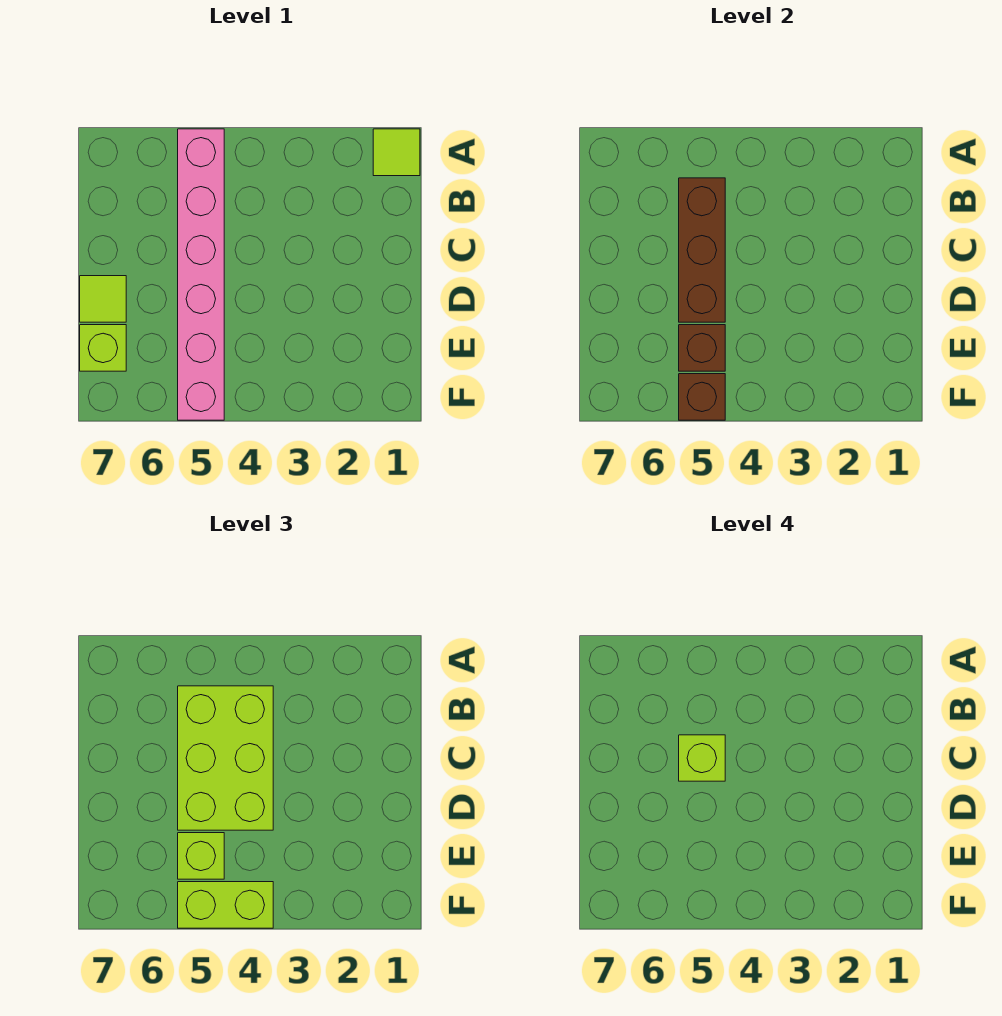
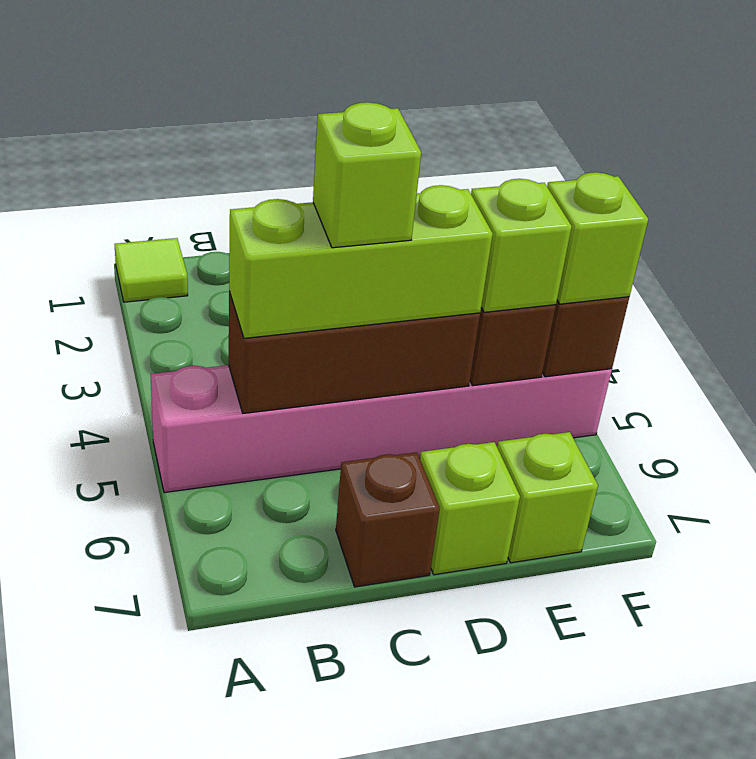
lime 2x3 brick [178,686,273,830] -> lime 1x3 brick [229,185,493,338]
none -> brown 1x1 brick [336,452,440,587]
lime 1x1 tile [80,276,126,322] -> lime 1x1 brick [420,442,520,575]
lime 1x2 brick [178,882,273,928] -> lime 1x1 brick [547,172,648,304]

